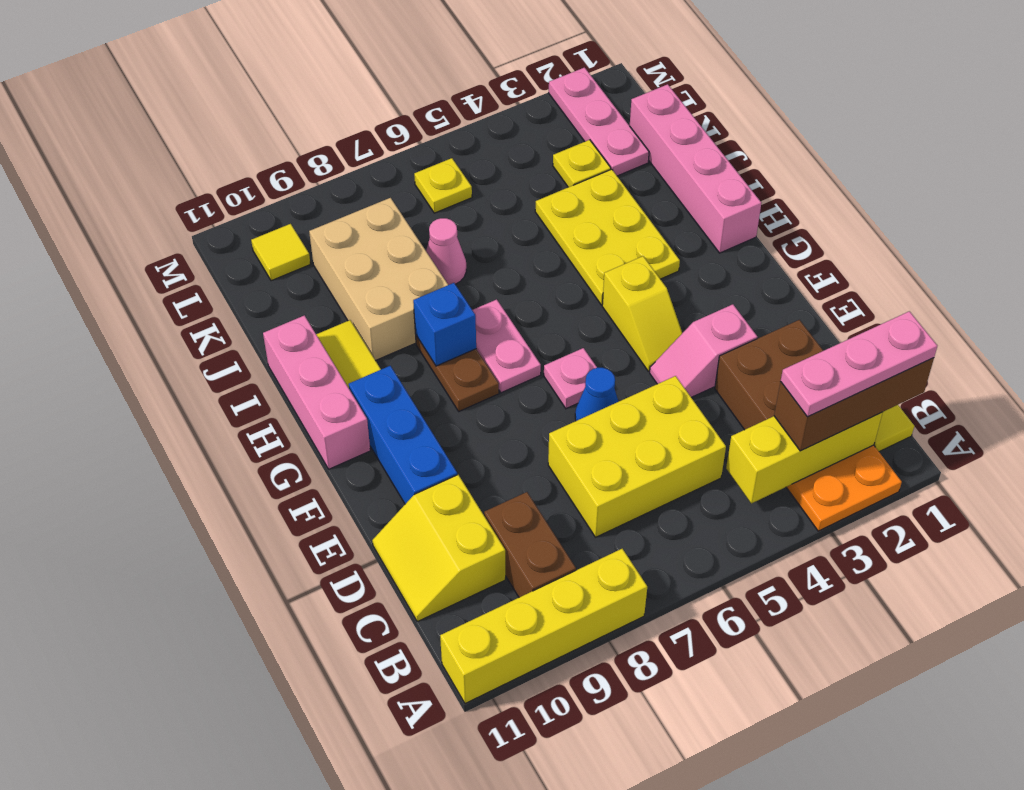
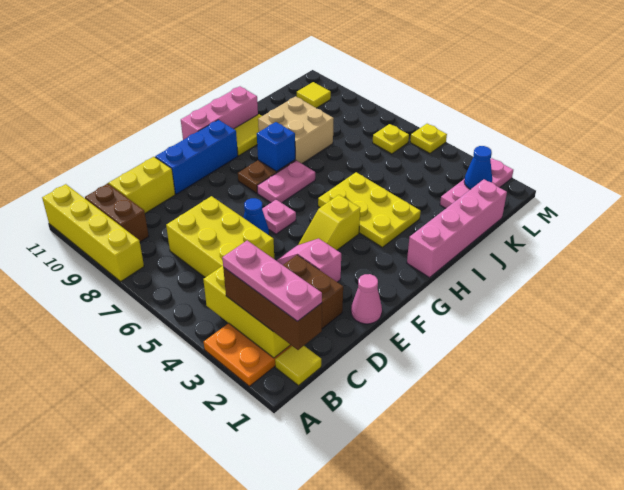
brown 1x2 brick [484,492,576,597] -> brown 1x2 brick turned to [85,184,149,242]
yellow 2x3 plate [535,169,680,305] -> yellow 2x3 plate turned to [318,172,421,247]
tan 2x3 brick [309,198,448,360] -> tan 2x2 brick [258,96,334,163]
pink 1x1 cone [426,218,466,285] -> pink 1x1 cone moved to [351,274,382,324]
yellow 1x1 plate [553,140,611,187] -> yellow 1x1 plate moved to [410,124,447,153]
none -> blue 1x1 cone [464,146,492,189]

